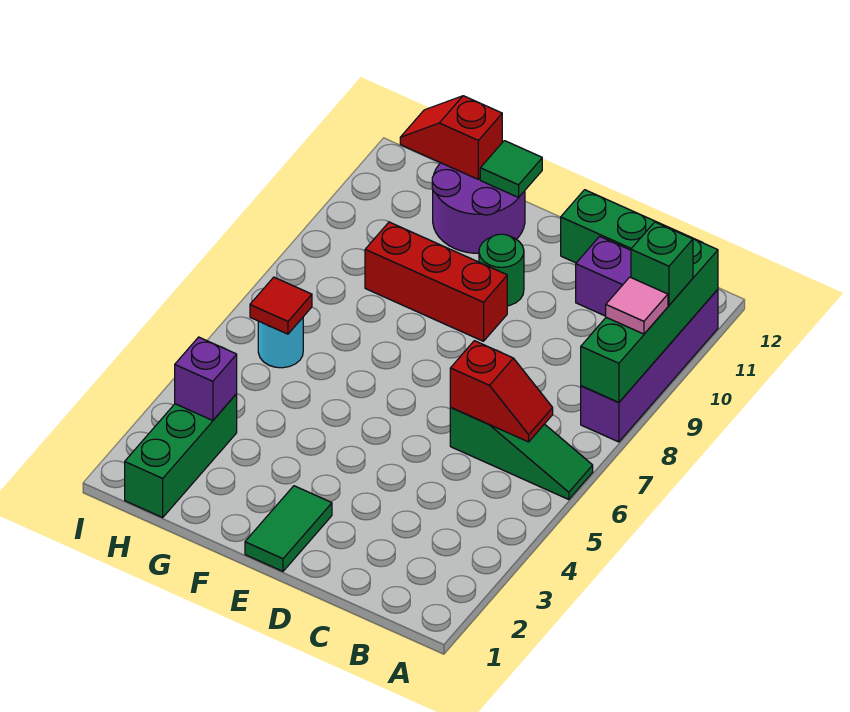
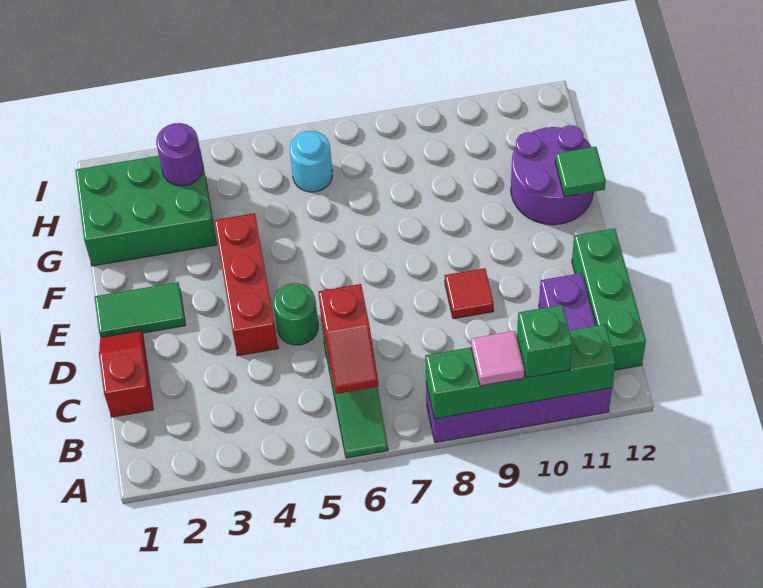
red 1x3 brick [365,222,507,341] -> red 1x3 brick moved to [214,213,278,356]
green 1x1 round brick [479,234,524,306] -> green 1x1 round brick moved to [273,283,318,345]
red 1x2 slope [400,96,502,179] -> red 1x2 slope moved to [99,331,153,417]
green 1x3 brick [125,394,237,517] -> green 2x3 brick [75,150,217,266]
purple 1x1 brick [175,337,237,420] -> purple 1x1 round brick [156,123,203,186]
red 1x1 tile [250,277,312,334] -> red 1x1 tile moved to [445,268,494,319]

